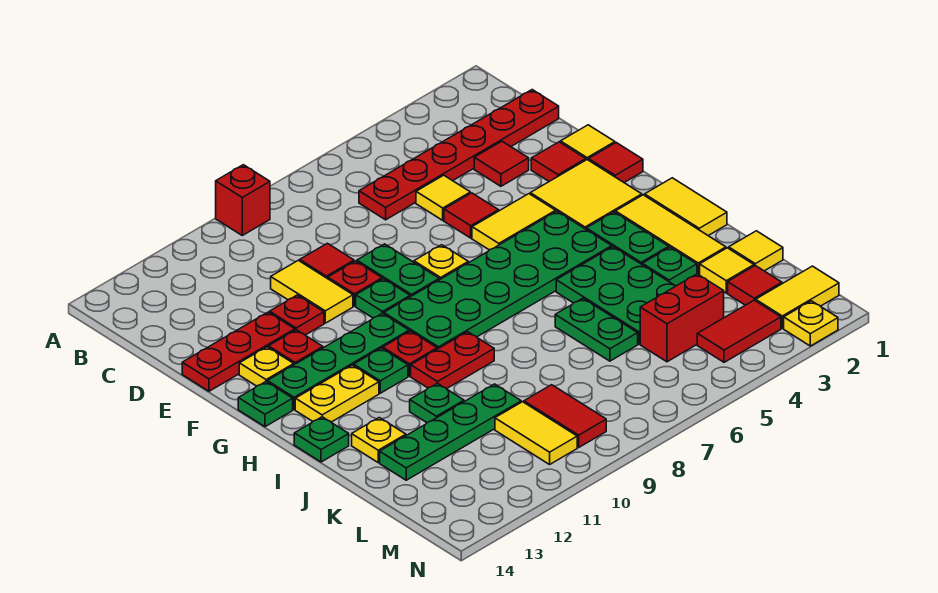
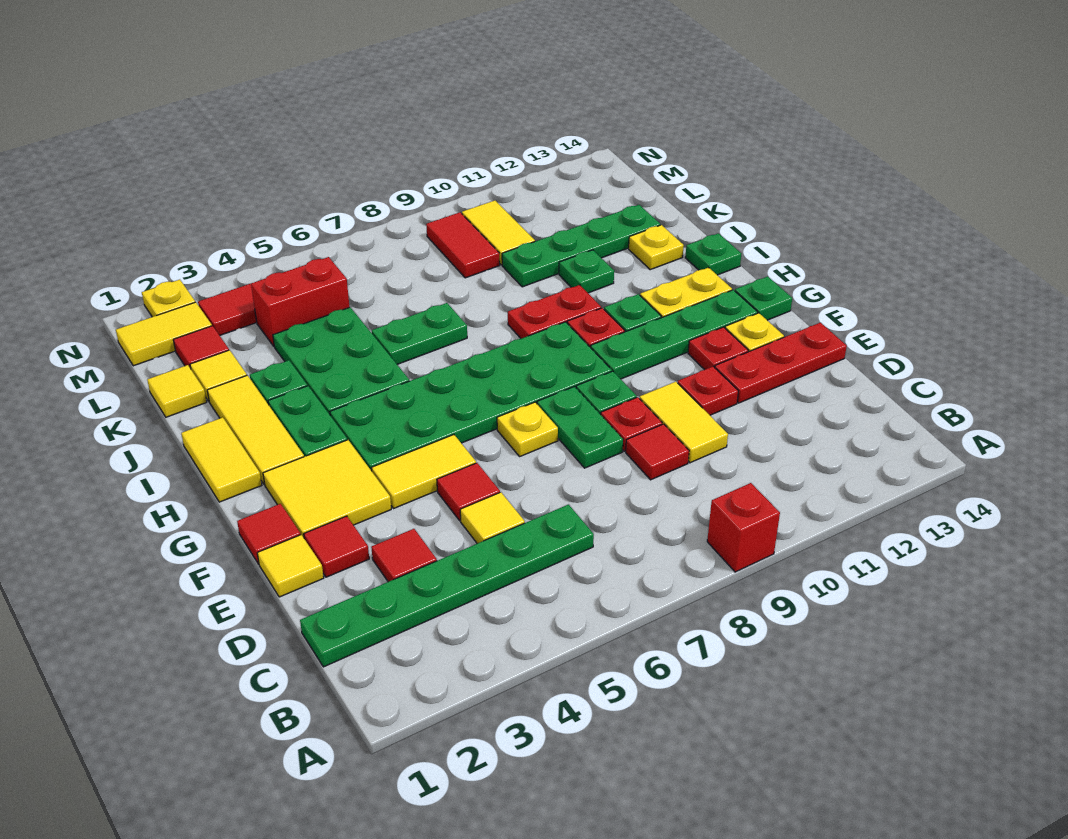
red 1x6 plate [359,90,559,220] -> green 1x6 plate [300,505,594,667]
green 1x2 plate [555,298,638,361] -> green 1x2 plate turned to [372,303,467,364]

